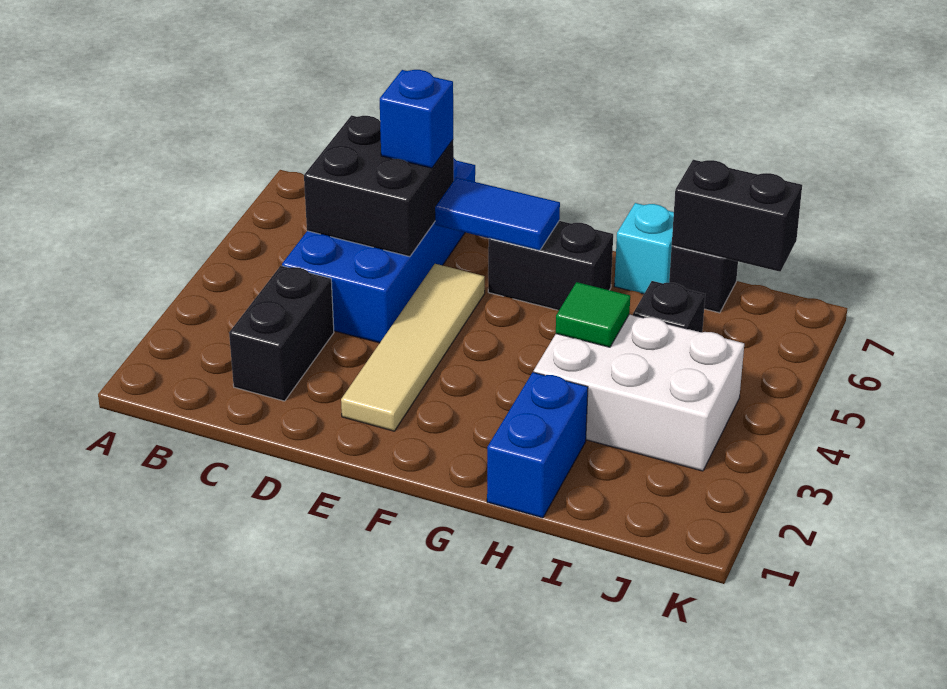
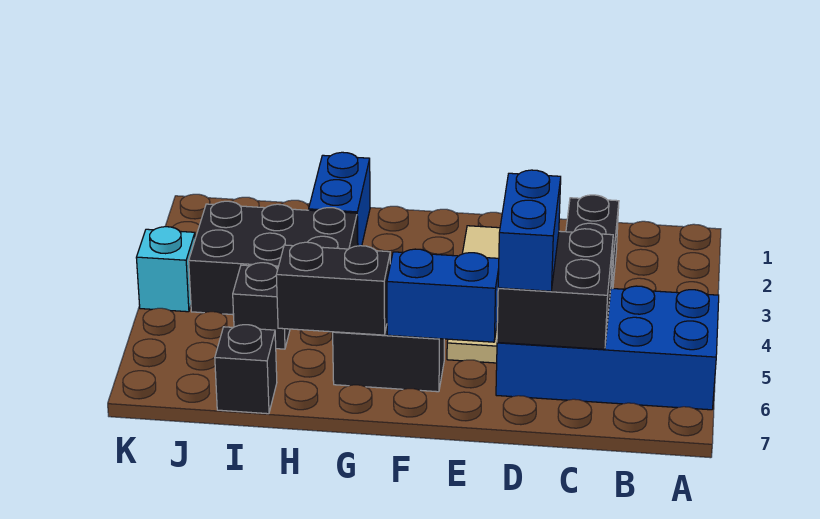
blue 2x4 brick [282,159,475,343] -> blue 2x4 brick turned to [496,286,719,410]
blue 1x1 brick [380,70,453,168] -> blue 1x2 brick [498,170,561,291]
blue 1x2 tile [435,177,560,251] -> blue 1x2 brick [387,249,499,342]
white 2x3 brick [534,314,744,471] -> black 2x3 brick [189,201,358,315]
green 1x1 tile [556,282,630,347] -> none
cyan 1x1 brick [614,203,674,294] -> cyan 1x1 brick moved to [136,227,195,312]
black 1x2 brick [672,160,802,272] -> black 1x2 brick moved to [276,242,390,335]

